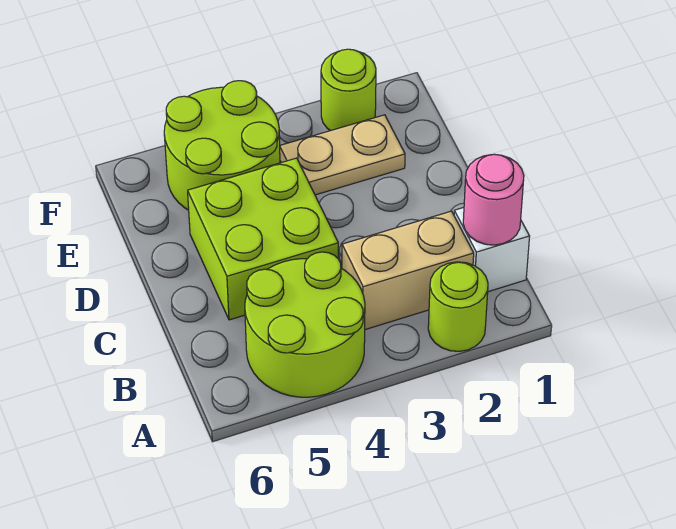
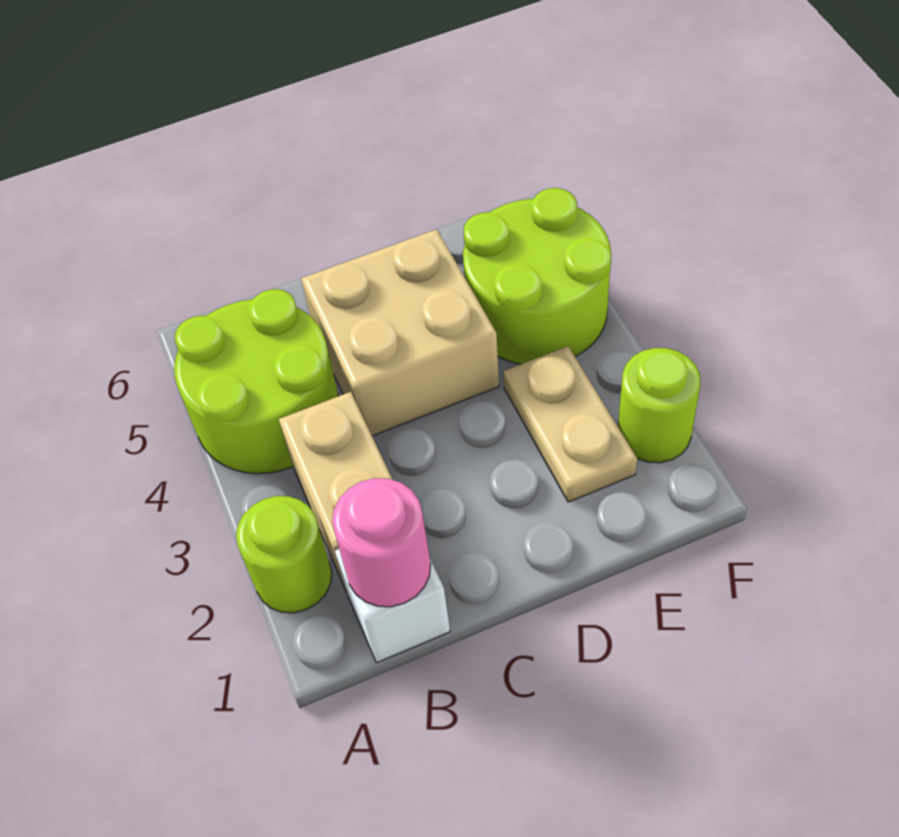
lime 2x2 brick [188,158,338,320] -> tan 2x2 brick [301,229,499,436]

